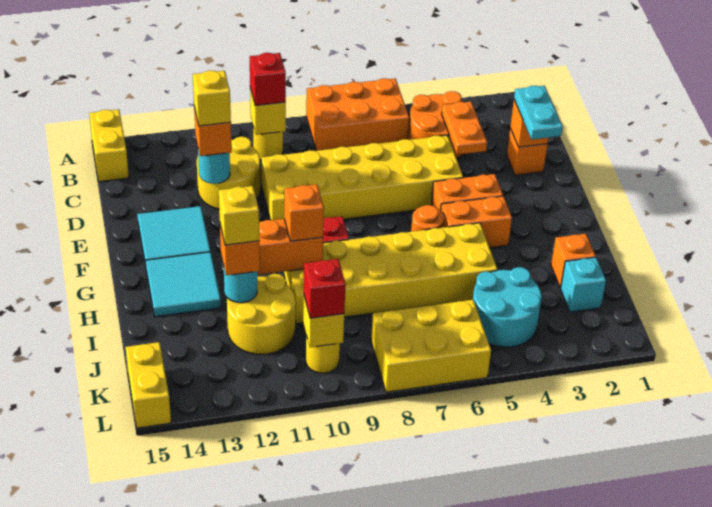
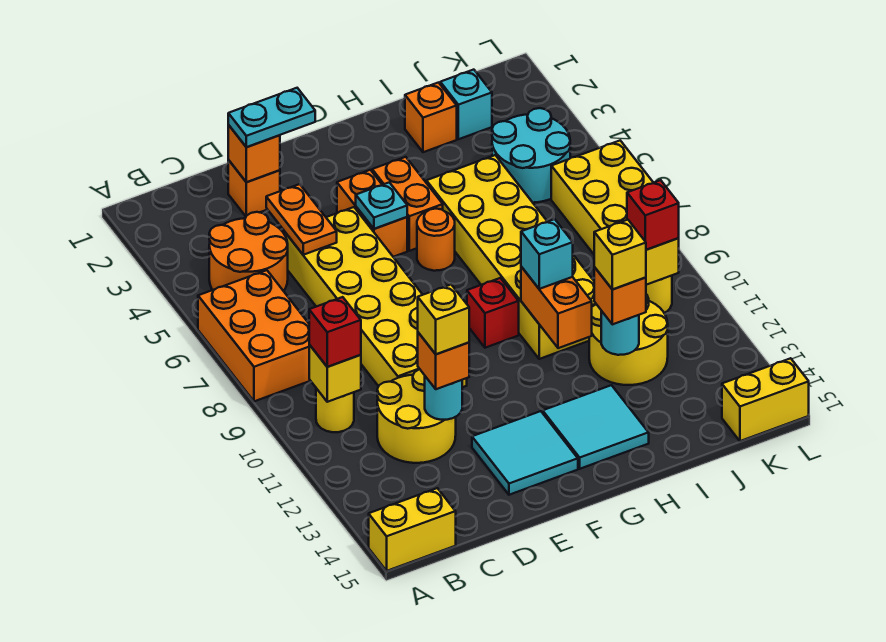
orange 1x2 plate [442,102,487,155] -> orange 1x2 plate turned to [266,184,337,255]
none -> cyan 1x1 plate [356,182,407,229]
orange 1x1 brick [284,184,324,241] -> cyan 1x1 brick [521,219,573,289]

